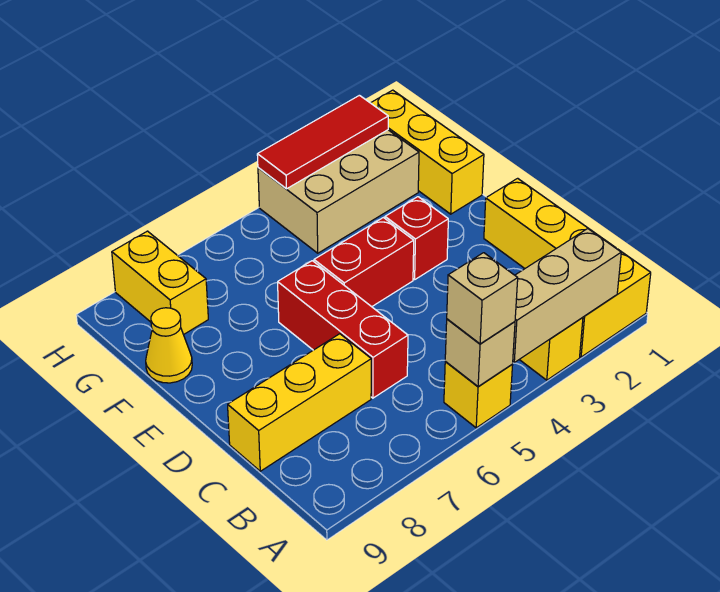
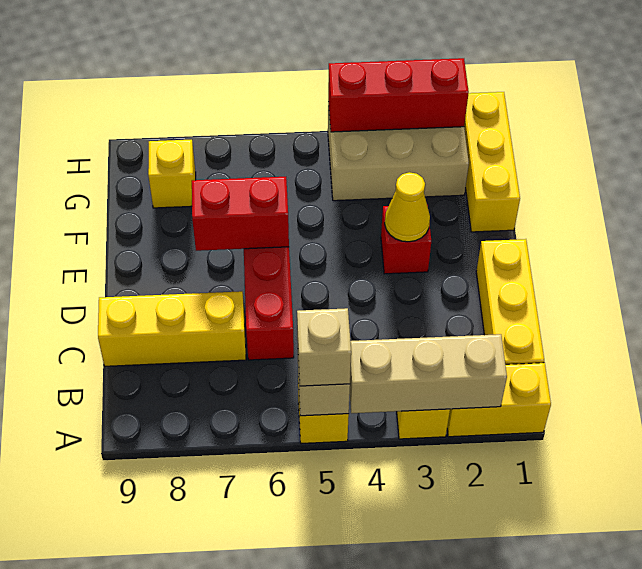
red 1x2 brick [314,218,414,307] -> red 1x2 brick moved to [192,177,289,251]
yellow 1x1 cone [146,308,192,383] -> yellow 1x1 cone moved to [385,172,430,242]
yellow 1x2 brick [112,231,208,335] -> yellow 1x1 brick [148,140,196,208]
red 1x3 tile [257,95,388,189] -> red 1x3 brick [328,58,469,132]

